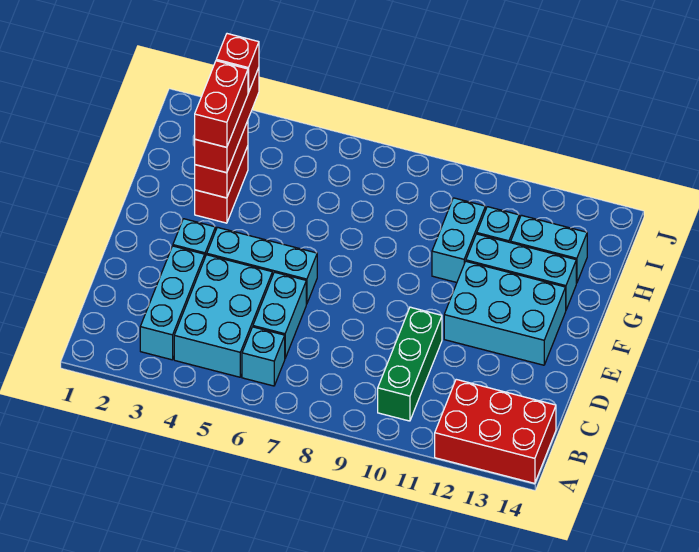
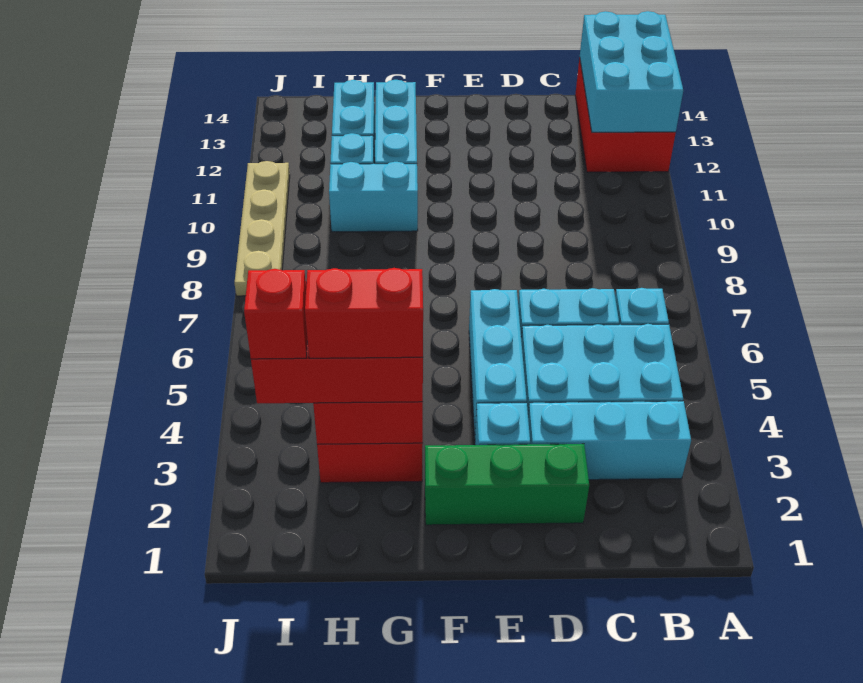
green 1x3 brick [378,307,442,421] -> green 1x3 brick moved to [425,444,589,525]
cyan 2x3 brick [444,261,566,365] -> cyan 2x3 brick moved to [580,11,683,132]
none -> tan 1x4 plate [235,161,290,296]

